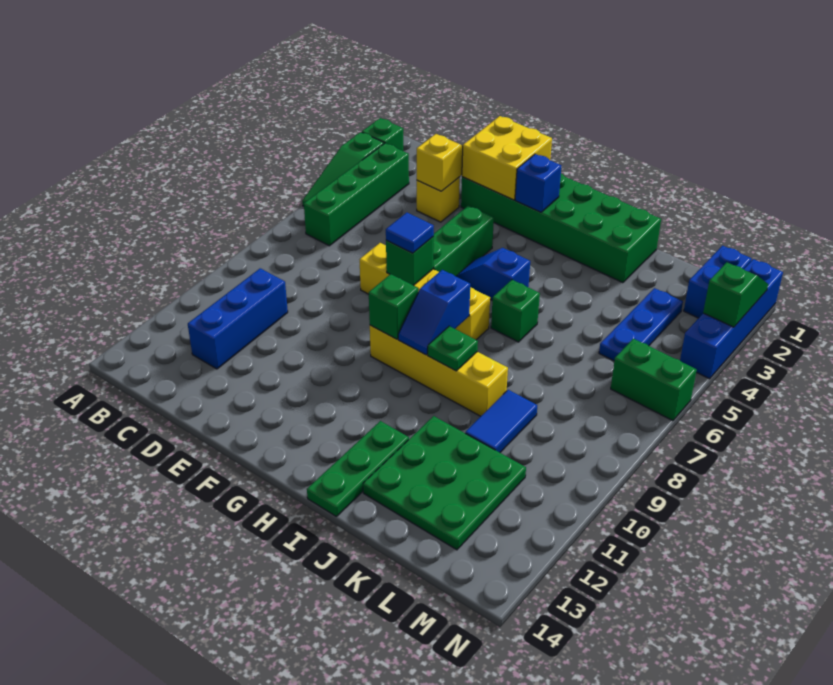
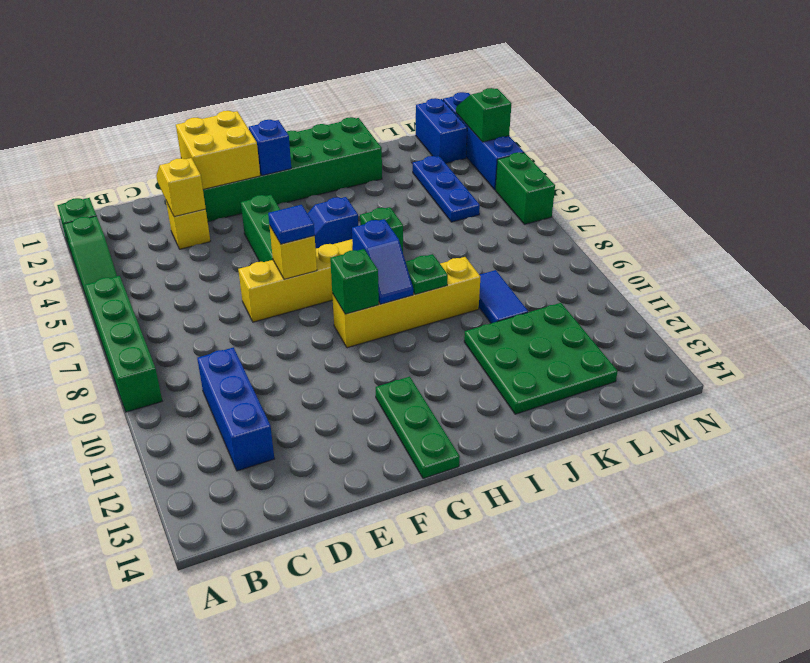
green 1x4 brick [304,143,409,246] -> green 1x4 brick moved to [85,276,162,412]
green 1x1 brick [386,237,434,286] -> yellow 1x1 brick [269,225,317,279]
green 1x3 plate [307,421,409,516] -> green 1x3 plate moved to [376,377,460,479]
green 1x2 brick [611,339,697,421] -> green 1x2 brick turned to [495,153,555,224]

